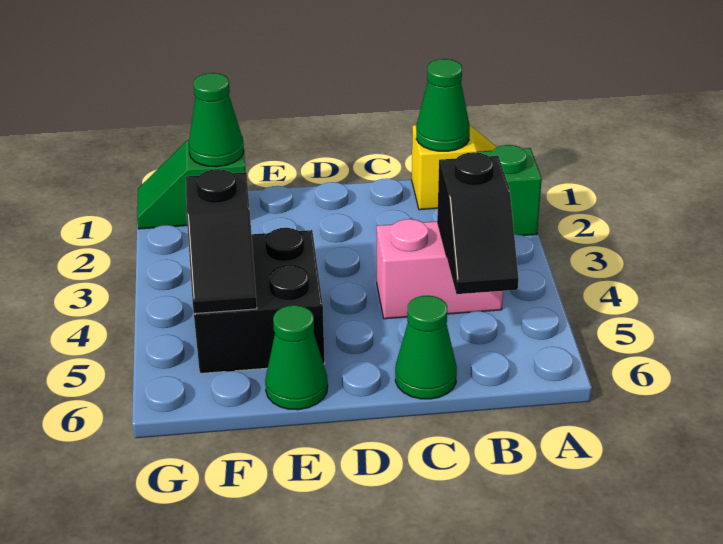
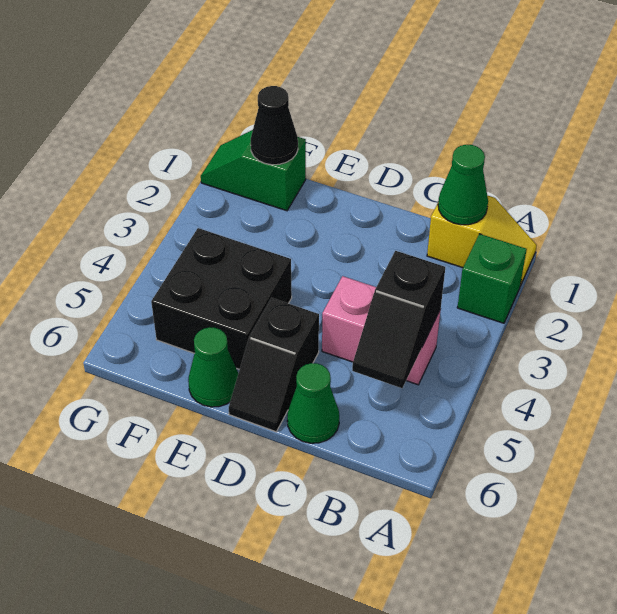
green 1x1 cone [189,73,244,167] -> black 1x1 cone [251,86,298,165]
black 1x2 slope [186,169,257,314] -> black 1x2 slope moved to [229,298,319,432]

